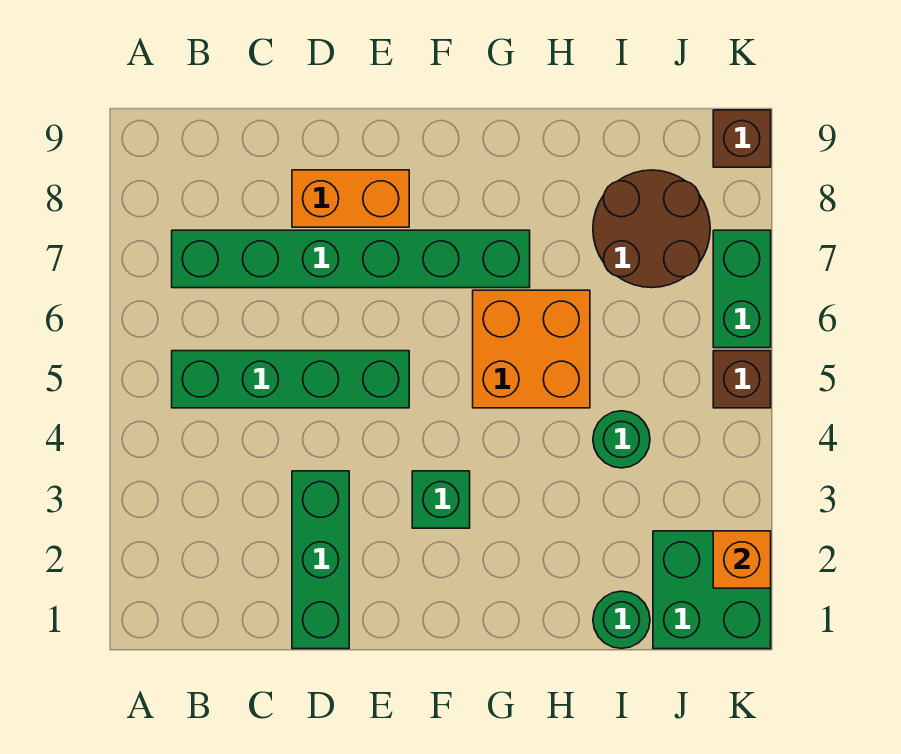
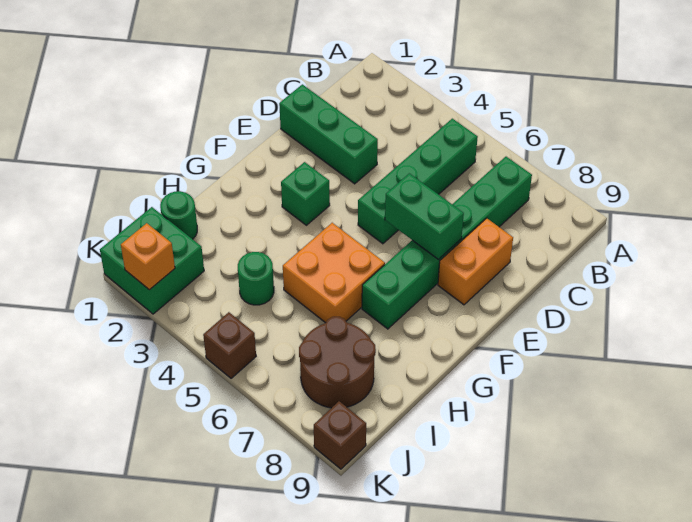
green 1x2 brick [713,230,771,348] -> green 1x2 brick moved to [385,173,464,260]

